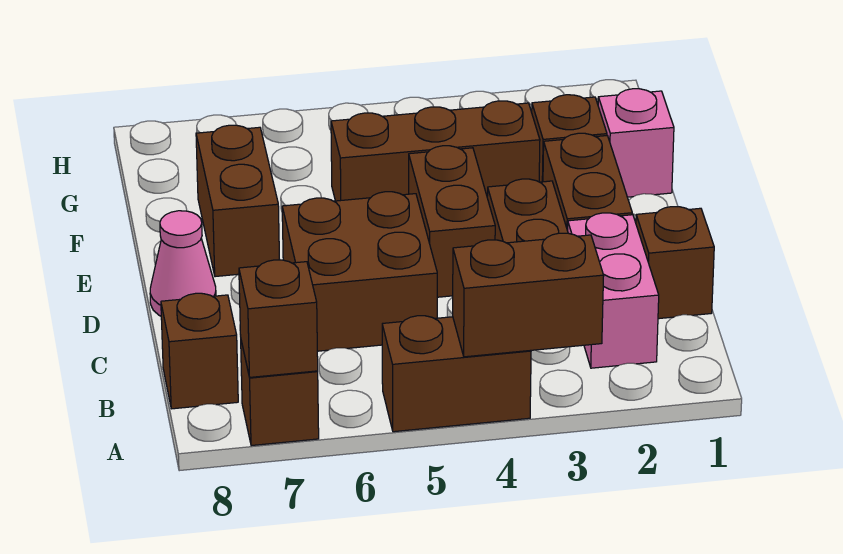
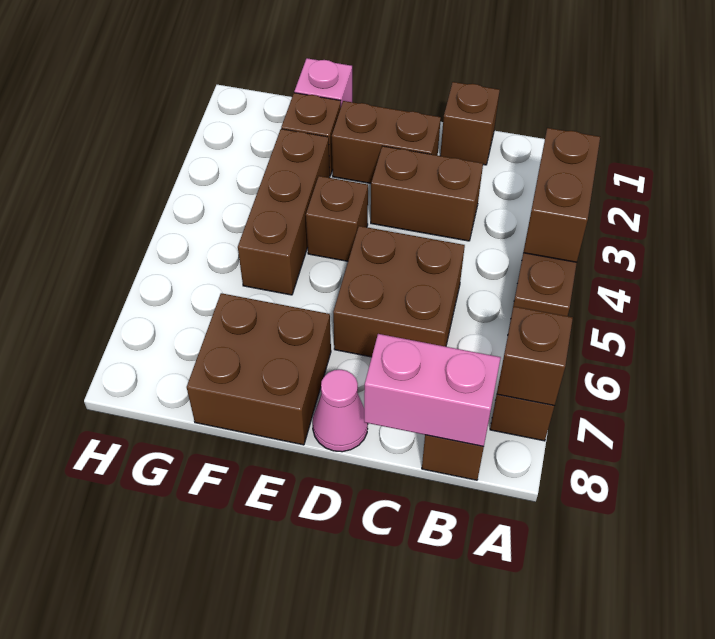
pink 1x2 brick [568,213,659,368] -> pink 1x2 brick moved to [364,334,501,447]
brown 1x2 brick [409,146,495,297] -> brown 1x1 brick [306,176,368,261]
brown 1x2 brick [196,125,280,277] -> brown 2x2 brick [187,293,331,445]

